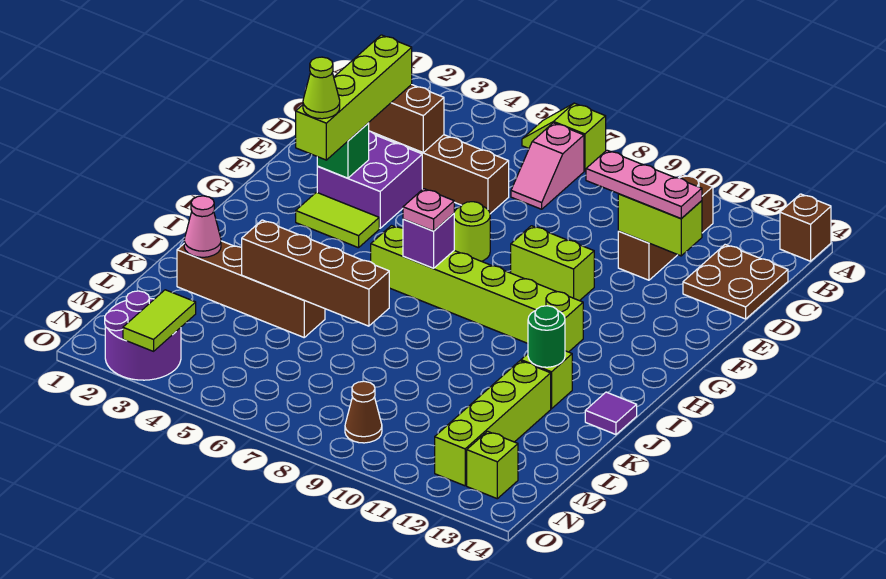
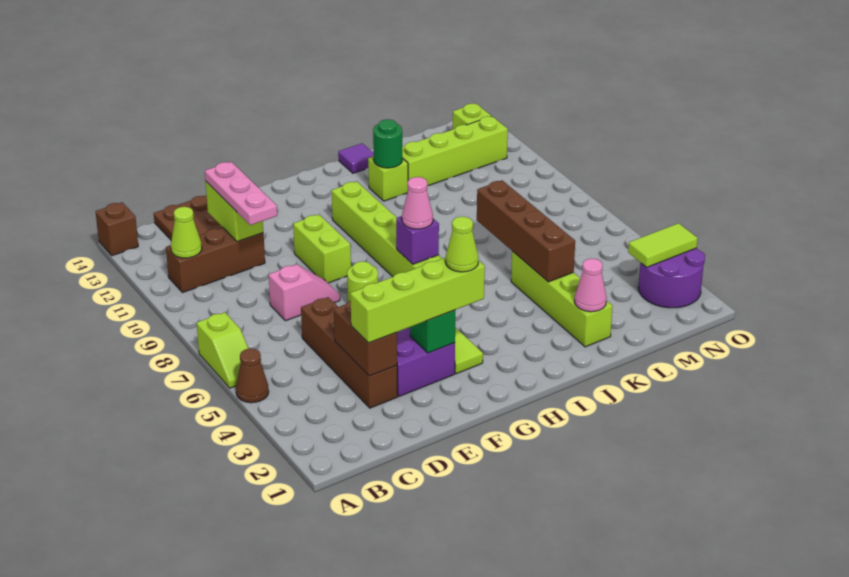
pink 1x2 slope [511,123,584,209] -> pink 1x2 slope moved to [269,265,340,321]
none -> lime 1x1 cone [171,207,202,258]
pink 1x1 plate [403,189,454,231] -> pink 1x1 cone [402,177,433,229]
brown 1x4 brick [177,241,325,337] -> lime 1x4 brick [511,252,612,347]
brown 1x1 cone [345,381,382,443] -> brown 1x1 cone moved to [236,349,269,403]

